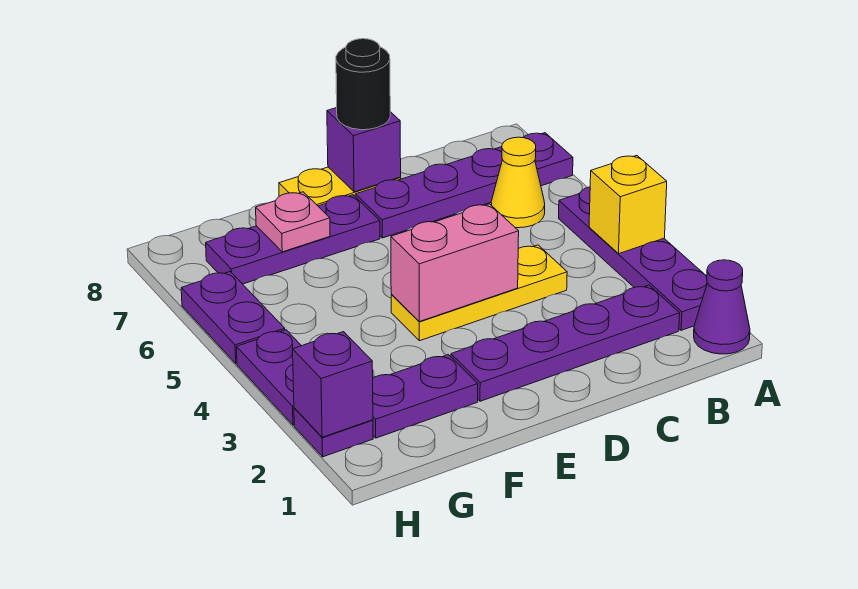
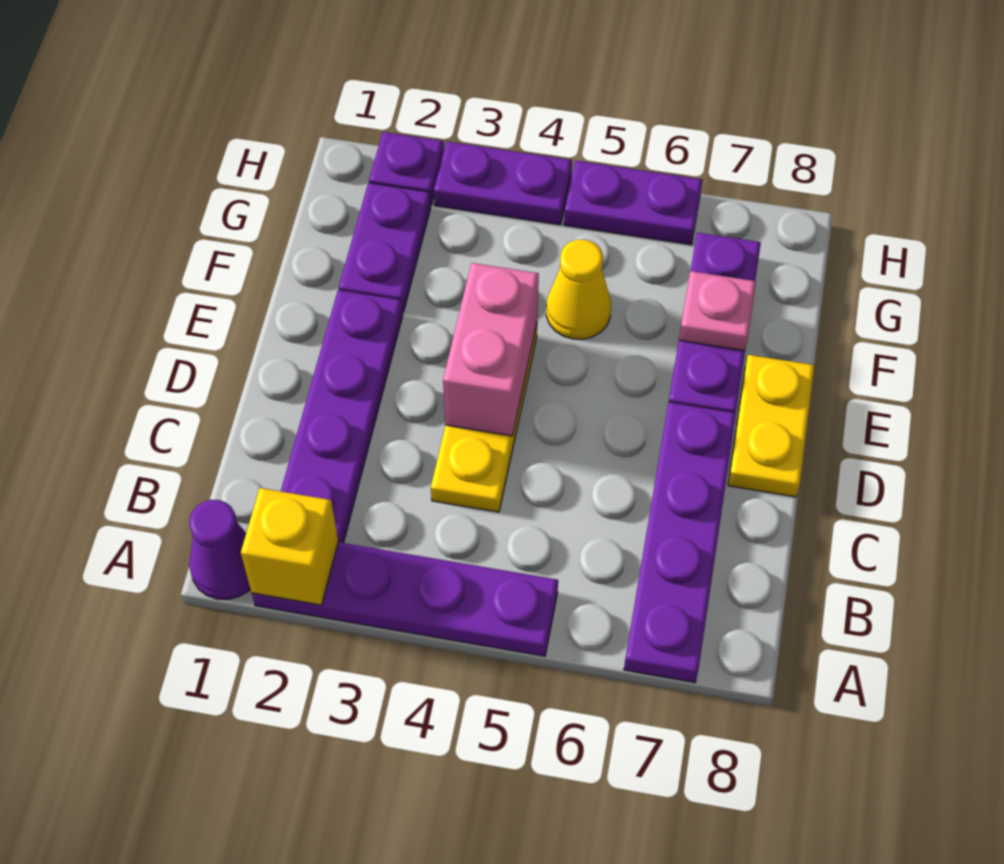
yellow 1x1 brick [589,155,667,254] -> yellow 1x1 brick moved to [241,488,338,605]
yellow 1x1 cone [491,137,545,228] -> yellow 1x1 cone moved to [546,240,611,339]
purple 1x1 brick [327,108,401,192] -> none
black 1x1 round brick [336,39,390,130] -> none
purple 1x1 brick [293,332,373,437] -> none

